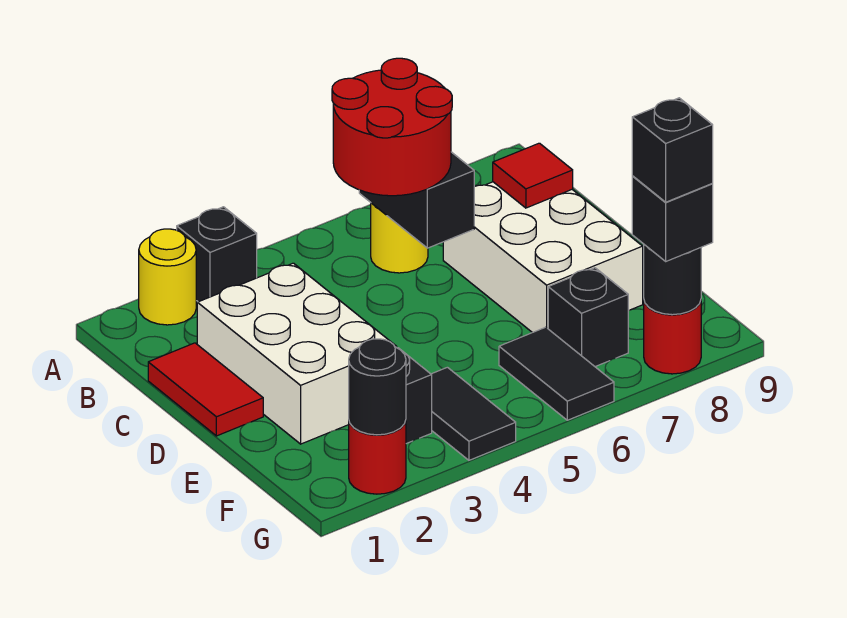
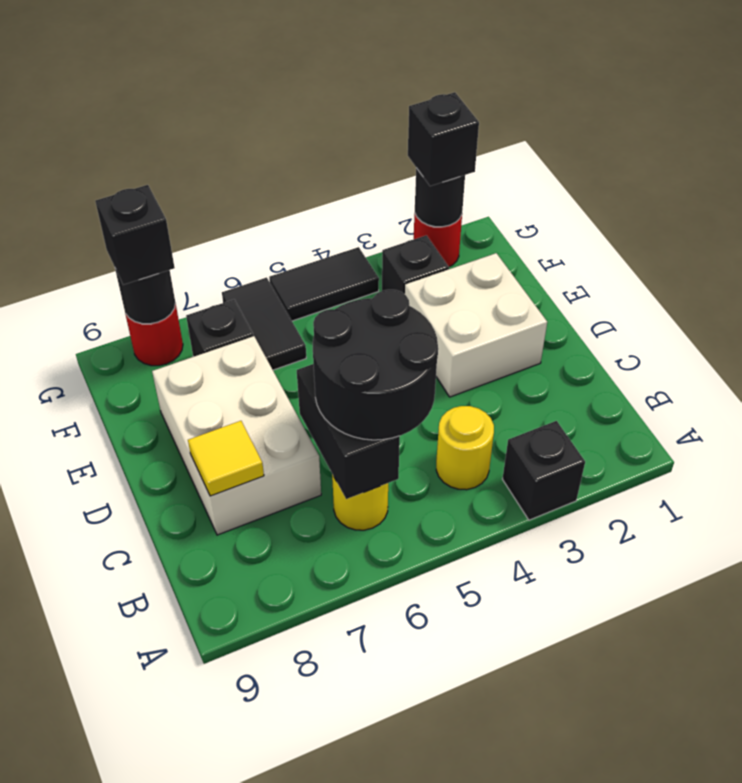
yellow 1x1 round brick [139,229,196,325] -> yellow 1x1 round brick moved to [436,406,494,490]
red 2x2 round brick [332,58,452,196] -> black 2x2 round brick [313,290,438,440]
red 1x2 tile [148,343,263,436] -> none
white 2x3 brick [197,263,397,444] -> white 2x2 brick [405,253,547,397]
red 1x1 tile [493,143,573,208] -> yellow 1x1 tile [188,421,264,496]
black 1x2 tile [431,367,516,460] -> black 1x2 tile turned to [269,247,379,321]
black 1x1 brick [632,98,713,202] -> black 1x1 brick moved to [408,92,479,186]

